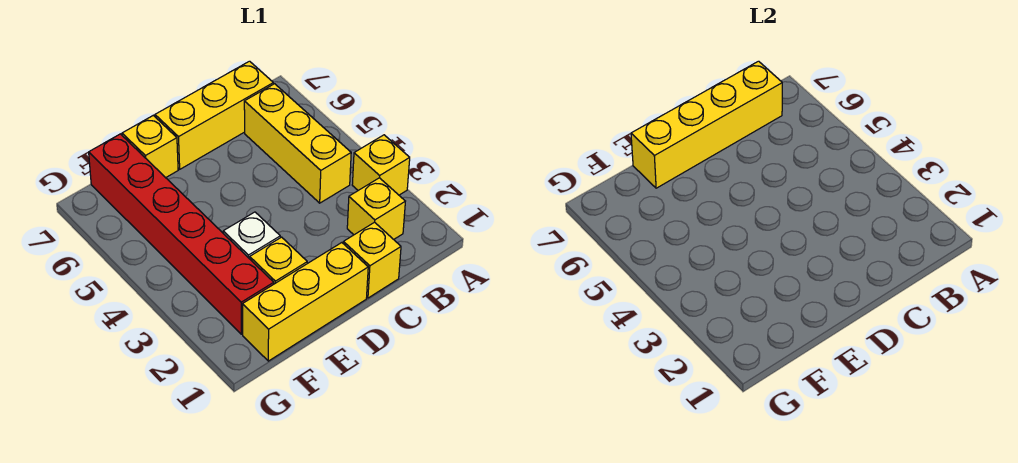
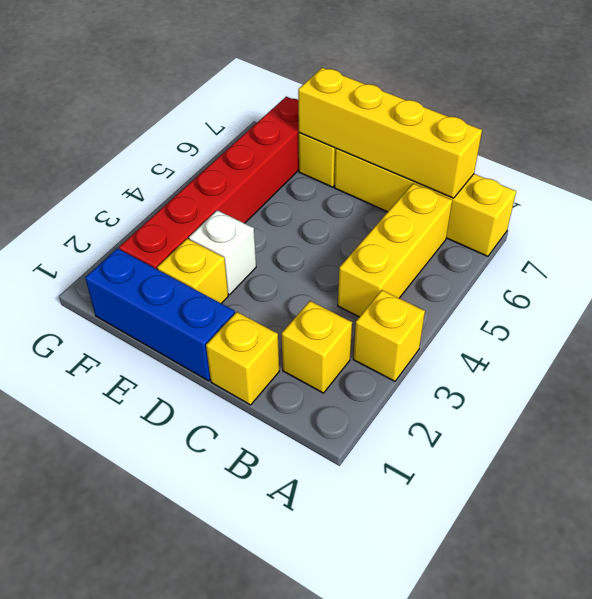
yellow 1x3 brick [155,61,273,169] -> yellow 1x4 brick [334,148,516,256]
yellow 1x3 brick [243,243,368,361] -> blue 1x3 brick [85,248,235,381]

